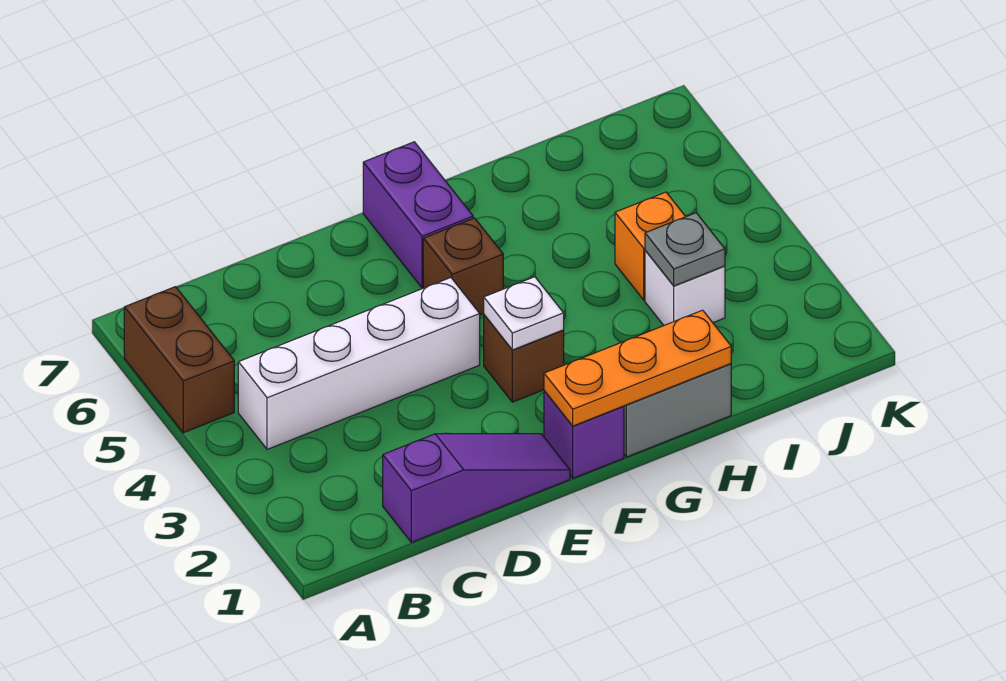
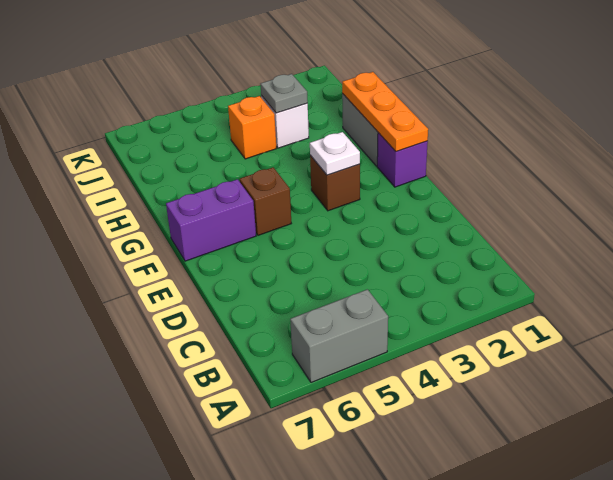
brown 1x2 brick [124,287,234,433] -> grey 1x2 brick [290,289,388,383]
white 1x4 brick [238,278,480,449] -> none
purple 1x3 slope [383,434,570,542] -> none

